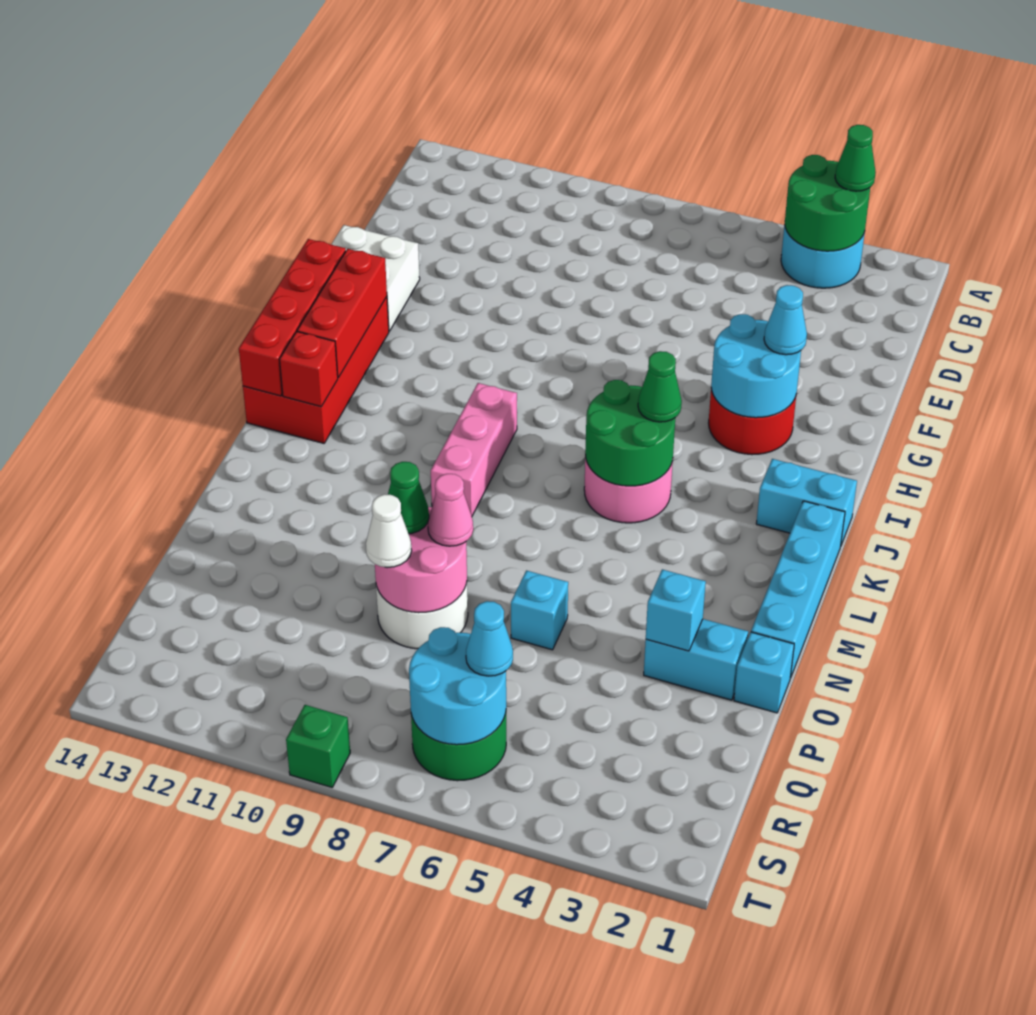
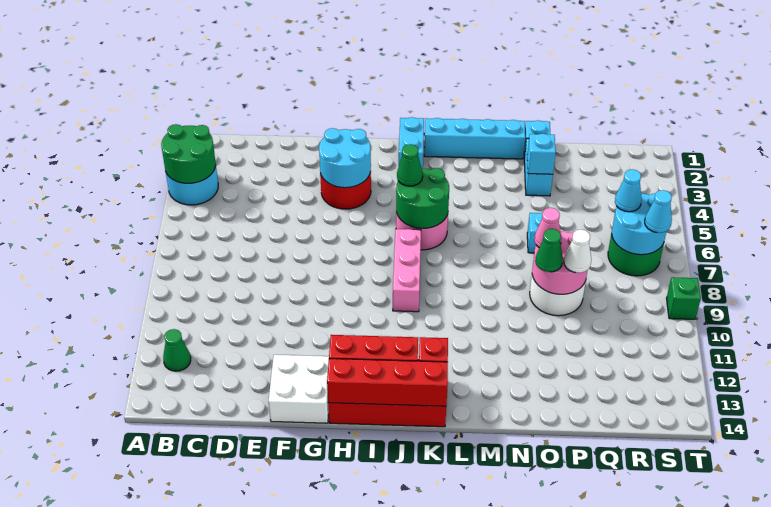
green 1x1 cone [835,125,876,191] -> green 1x1 cone moved to [163,329,191,371]
cyan 1x1 cone [764,285,807,355] -> cyan 1x1 cone moved to [645,190,672,233]
pink 1x3 brick [431,383,517,516] -> pink 1x3 brick turned to [393,229,421,312]

